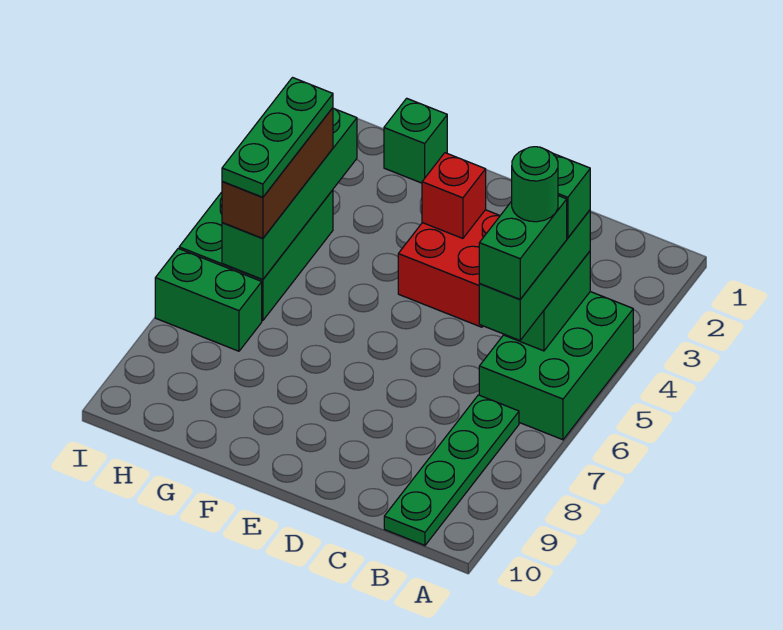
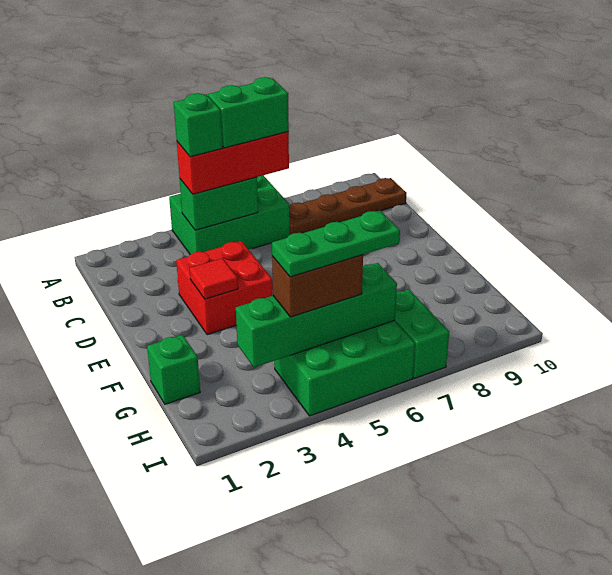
green 1x3 brick [479,210,590,340] -> red 1x3 brick [177,132,289,194]
green 1x1 round brick [512,147,558,222] -> none
green 1x4 plate [384,395,519,545] -> brown 1x4 plate [289,178,407,235]
red 1x1 brick [422,153,486,238] -> red 1x1 tile [190,258,238,299]
brown 1x3 brick [222,108,333,239] -> brown 1x2 brick [272,255,363,317]

